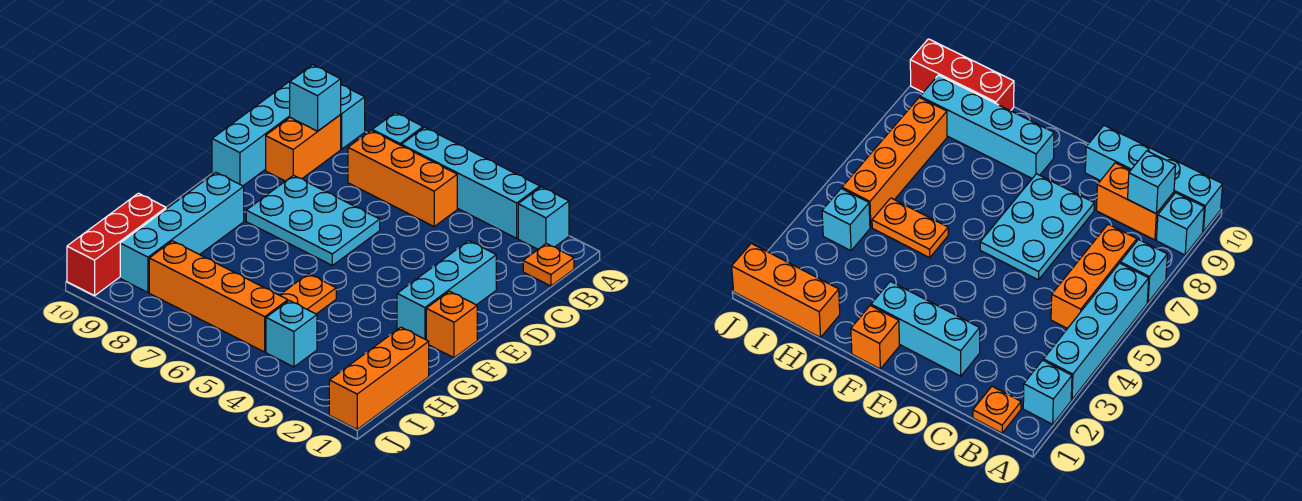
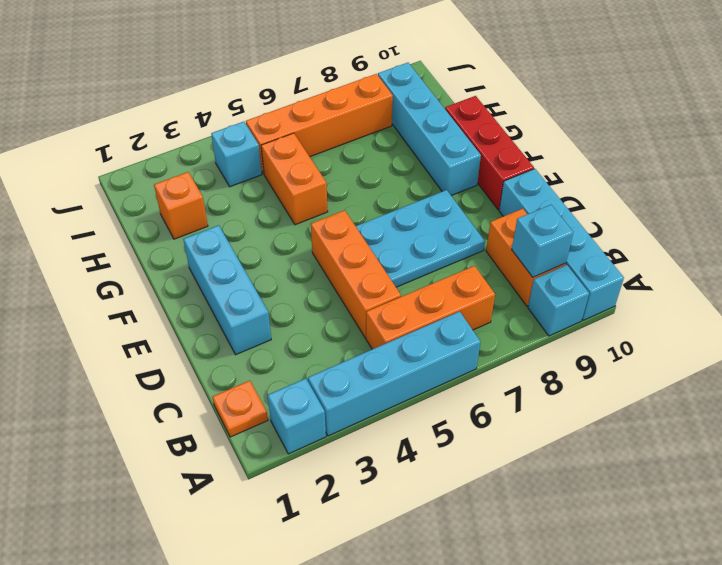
cyan 1x1 brick [372,112,423,145] -> none
orange 1x1 brick [426,291,477,358] -> orange 1x1 brick moved to [154,172,208,239]
orange 1x2 plate [280,274,336,314] -> orange 1x2 brick [261,133,328,225]
orange 1x3 brick [329,327,429,429] -> orange 1x3 brick moved to [311,210,401,338]
red 1x3 brick [67,193,166,296] -> red 1x3 brick moved to [445,96,534,210]

